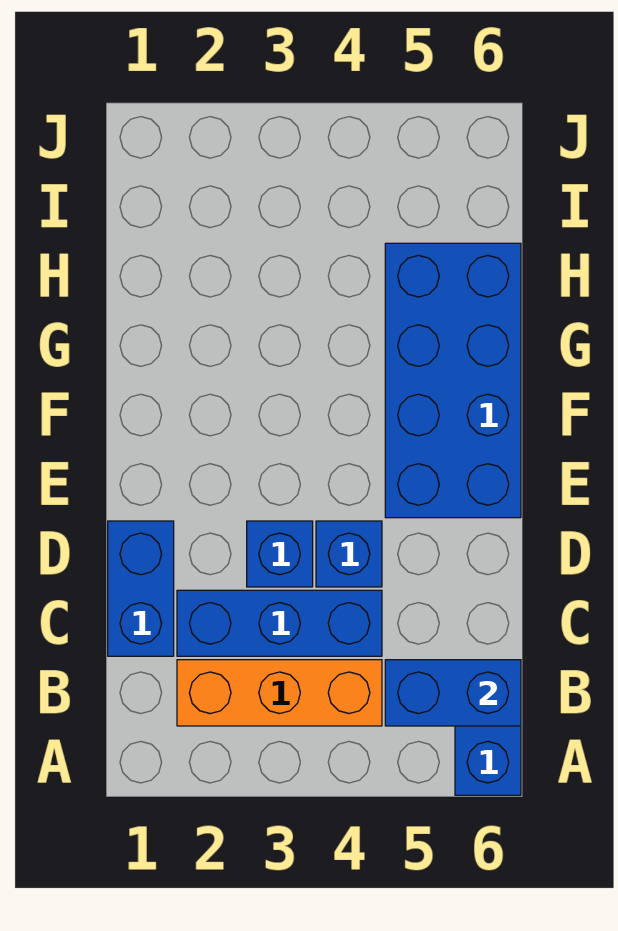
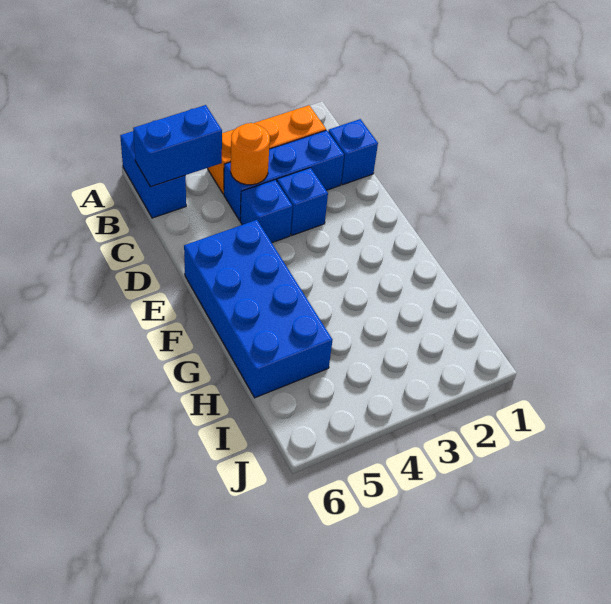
blue 1x2 brick [108,521,174,656] -> blue 1x1 brick [328,119,378,185]
none -> orange 1x1 round brick [231,123,270,185]

